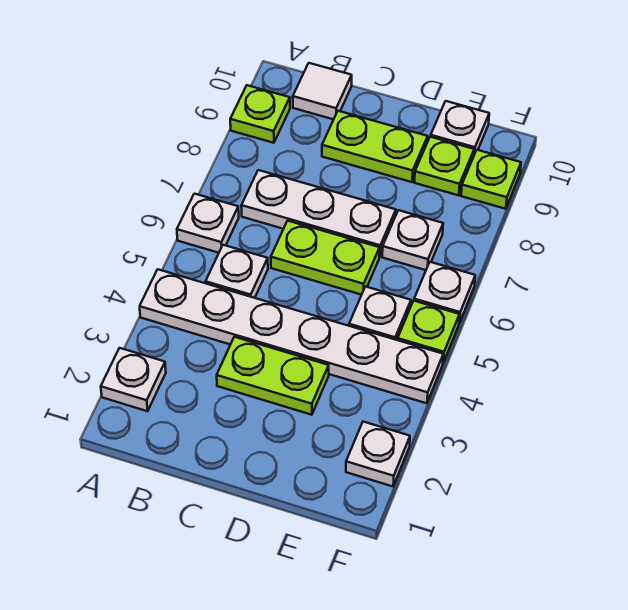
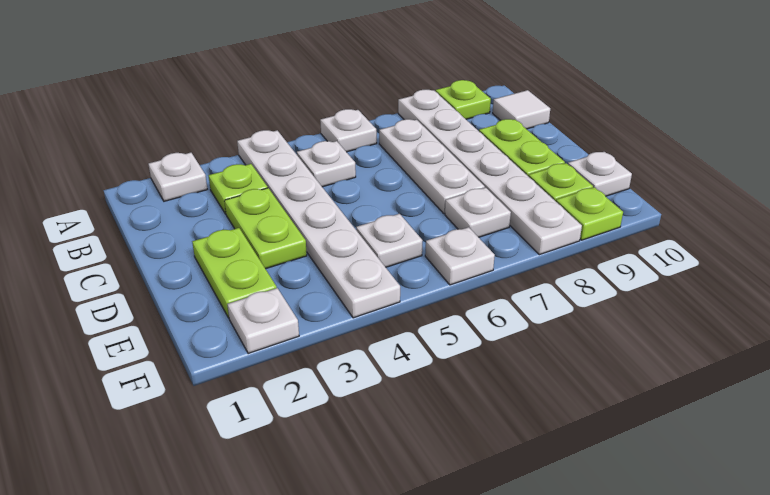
none -> white 1x6 plate [398,90,582,255]
lime 1x2 plate [271,221,380,295] -> lime 1x2 plate moved to [192,228,277,318]
lime 1x1 plate [398,301,459,363] -> lime 1x1 plate moved to [208,164,268,214]

